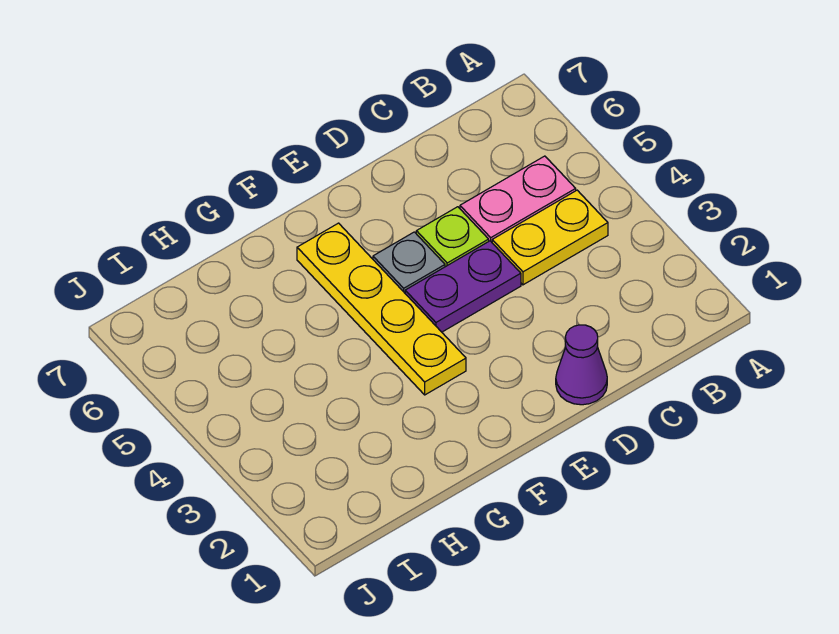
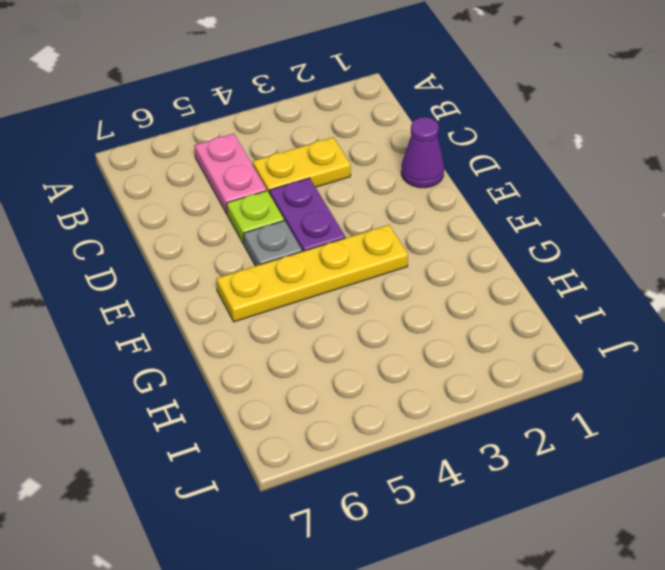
yellow 1x2 plate [492,190,608,285] -> yellow 1x2 plate turned to [253,137,351,194]

